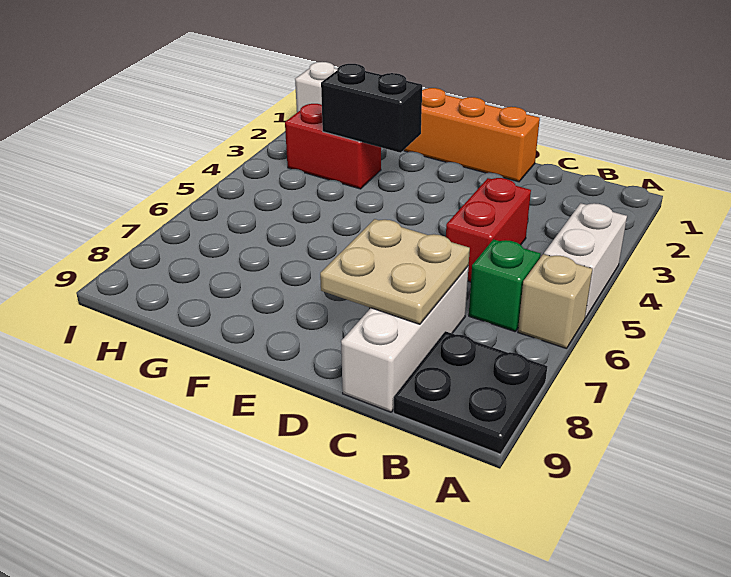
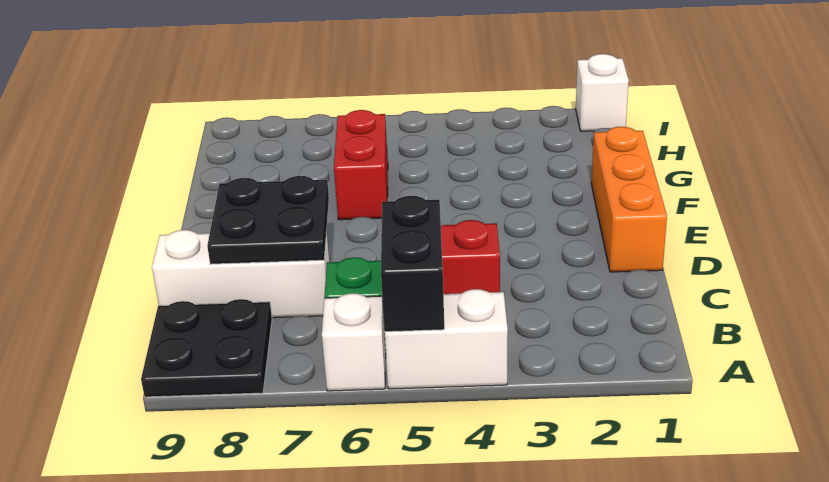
tan 1x1 brick [518,254,592,349] -> white 1x1 brick [322,293,386,391]
tan 2x2 plate [320,219,470,324] -> black 2x2 plate [207,176,329,264]
black 1x2 brick [321,64,422,153] -> black 1x2 brick moved to [381,196,444,332]
red 1x2 brick [285,104,381,189] -> red 1x2 brick moved to [334,110,388,220]

